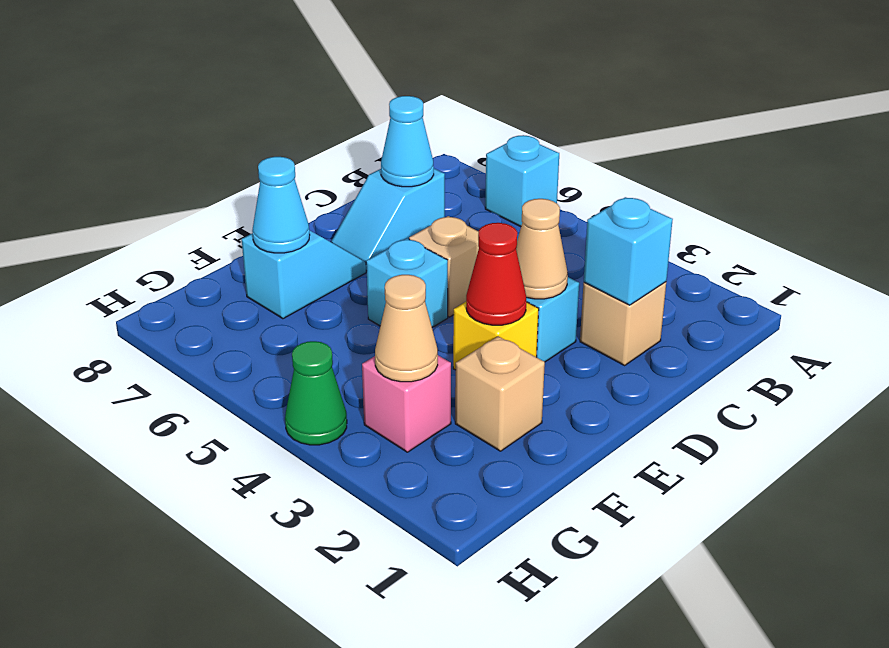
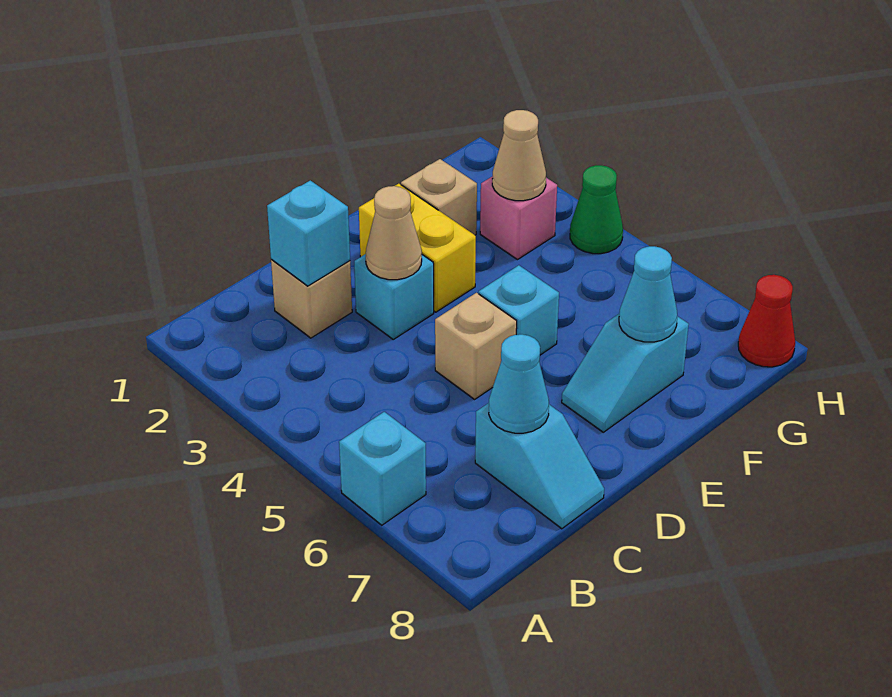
cyan 1x2 slope [331,169,445,271] -> cyan 1x2 slope turned to [475,403,604,529]
yellow 1x1 brick [453,302,539,370] -> yellow 1x2 brick [359,184,476,312]
red 1x1 cone [466,223,526,325] -> red 1x1 cone moved to [738,275,795,367]

